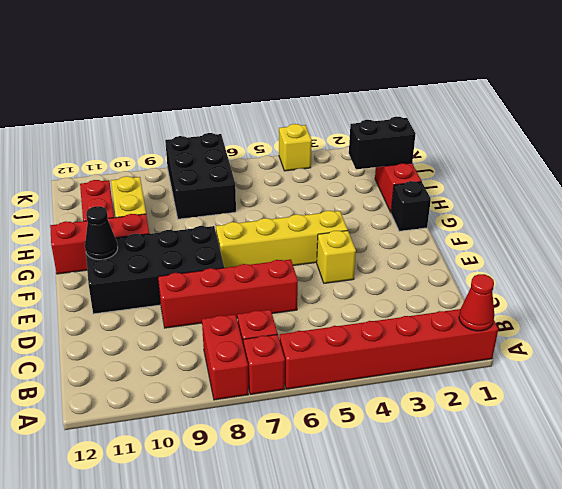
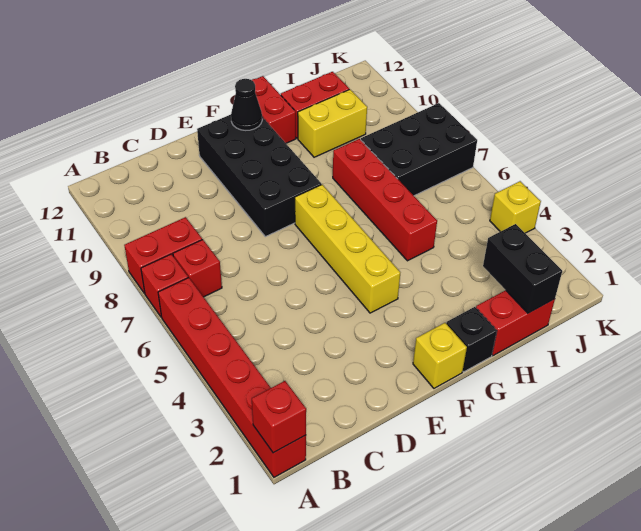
red 1x1 cone [459,274,494,331] -> red 1x1 brick [252,381,306,453]
red 1x4 brick [158,259,298,328] -> red 1x4 brick moved to [333,139,437,261]
yellow 1x1 brick [317,231,356,283] -> yellow 1x1 brick moved to [413,323,467,388]
red 1x3 brick [50,214,149,274] -> red 1x2 brick [252,76,296,143]

